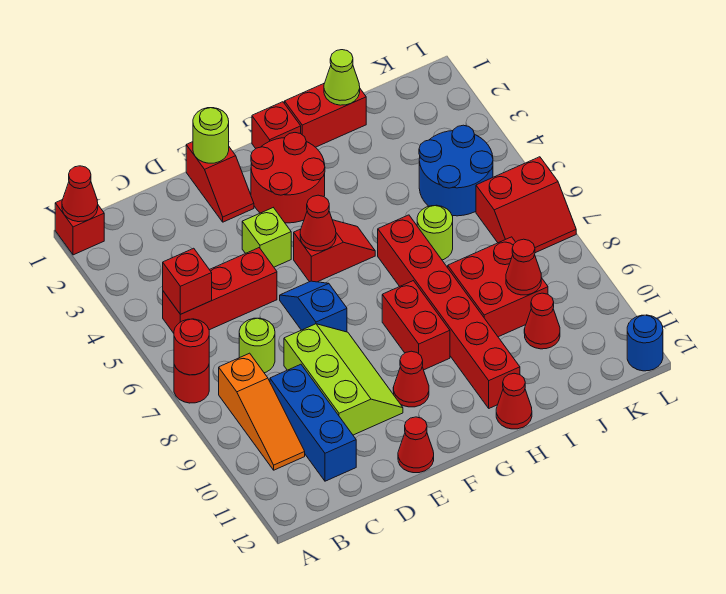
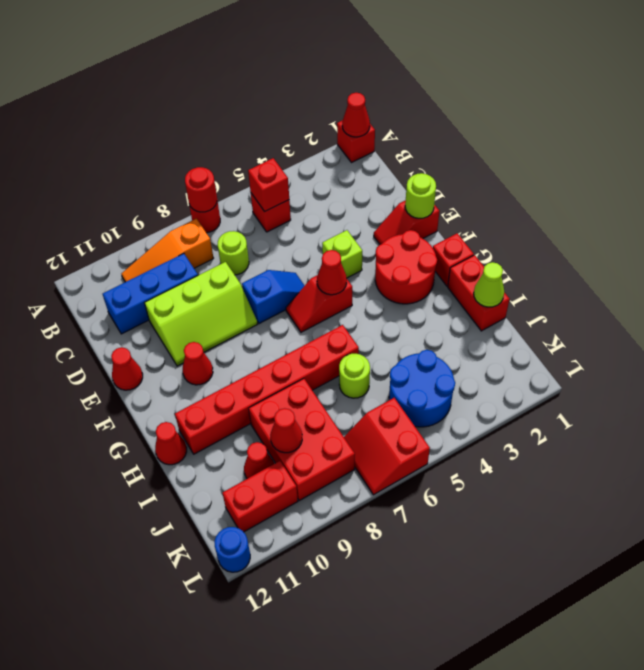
red 1x3 brick [163,248,277,333] -> red 1x1 brick [251,193,291,232]
red 1x2 slope [294,220,375,282] -> red 1x2 slope turned to [286,275,352,332]
red 1x2 brick [382,281,450,370] -> red 1x2 brick moved to [222,461,298,532]
red 2x2 brick [448,237,548,337] -> red 2x3 brick [249,379,355,500]

